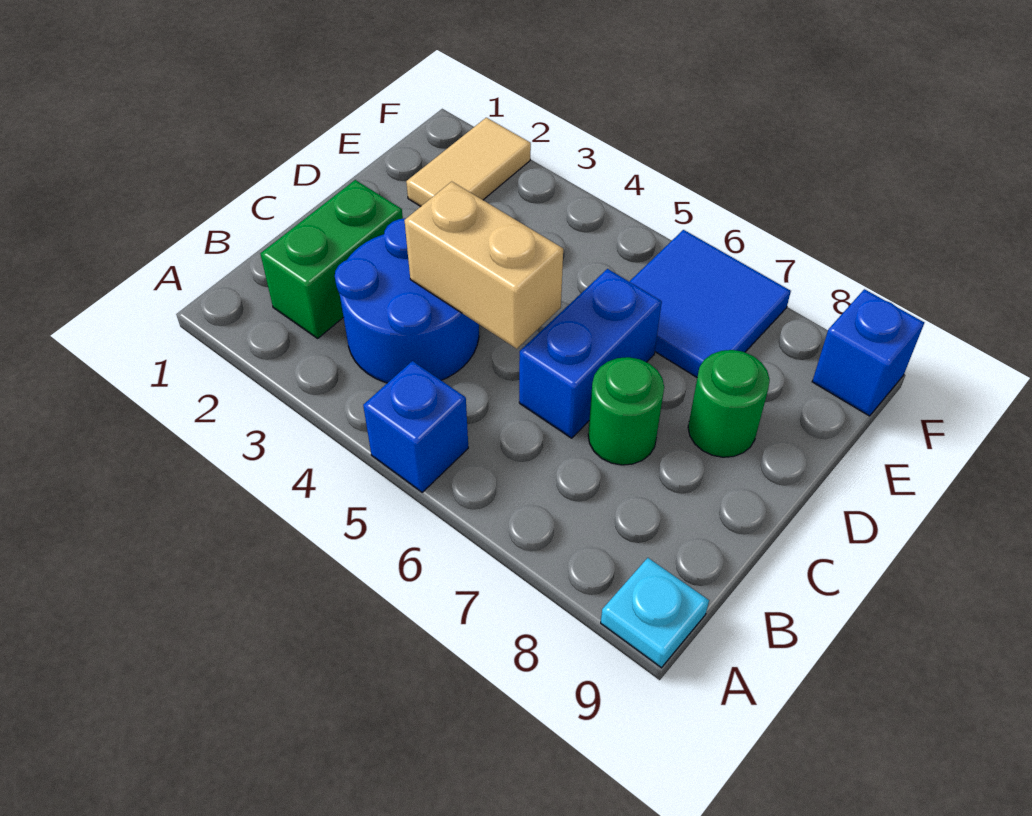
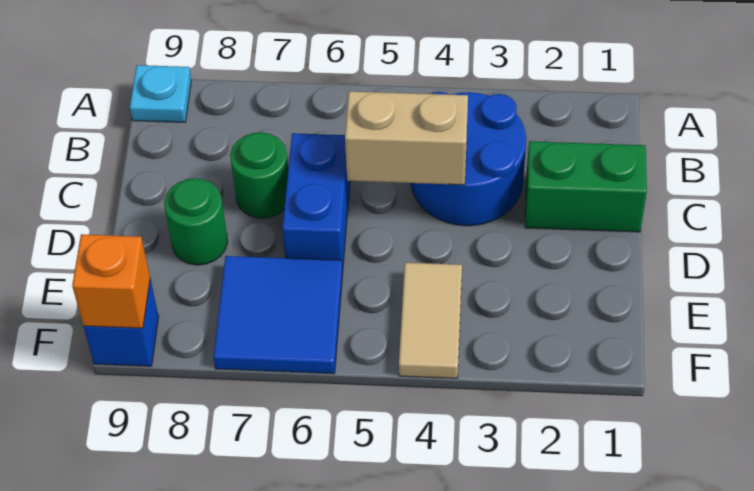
blue 1x1 brick [363,361,468,492] -> none
green 1x2 brick [260,180,403,338] -> green 1x2 brick turned to [525,141,647,232]
tan 1x2 tile [406,118,531,207] -> tan 1x2 tile moved to [399,263,462,378]
none -> orange 1x1 brick [72,234,150,328]

